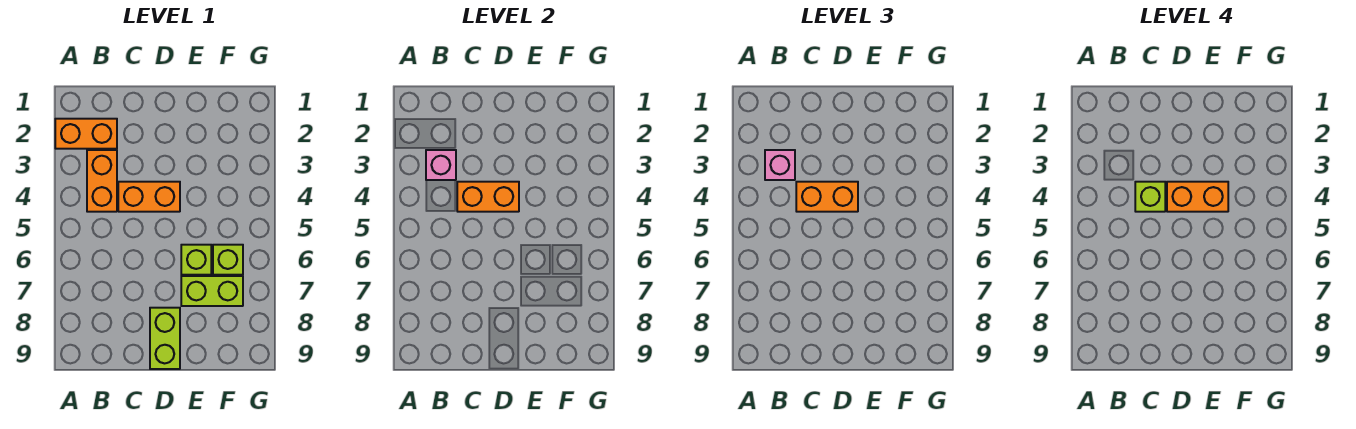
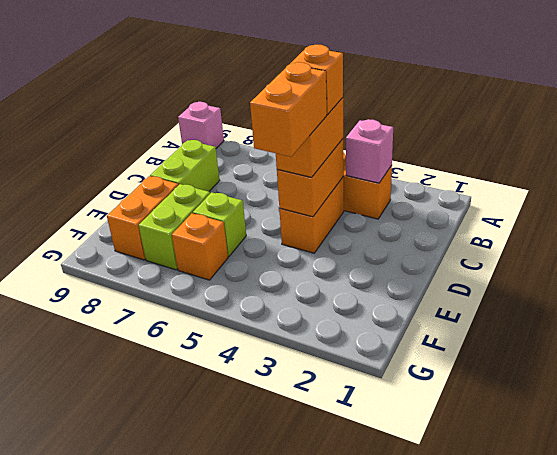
orange 1x2 brick [55,119,117,149] -> orange 1x2 brick moved to [107,176,178,260]
pink 1x1 brick [765,150,795,180] -> pink 1x1 brick moved to [178,102,224,148]
lime 1x1 brick [1135,182,1165,212] -> orange 1x1 brick [290,45,343,115]
lime 1x2 brick [150,308,180,369] -> lime 1x2 brick turned to [150,140,220,191]
lime 1x1 brick [213,245,243,275] -> orange 1x1 brick [172,213,228,280]

